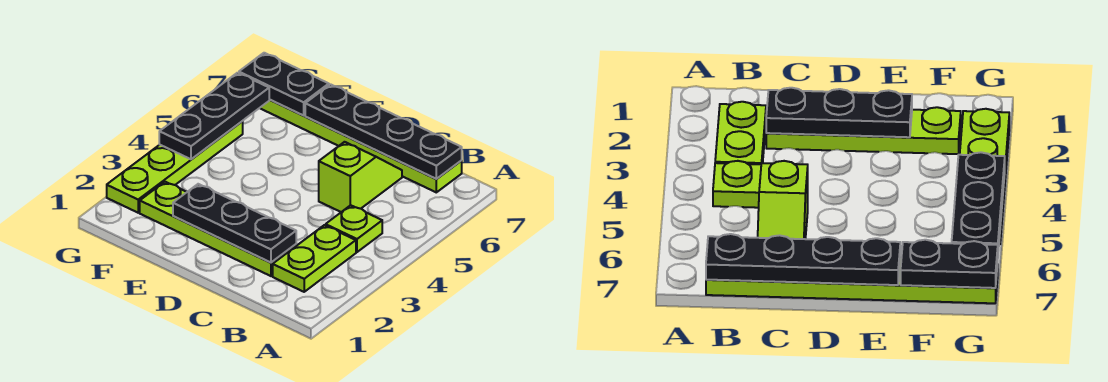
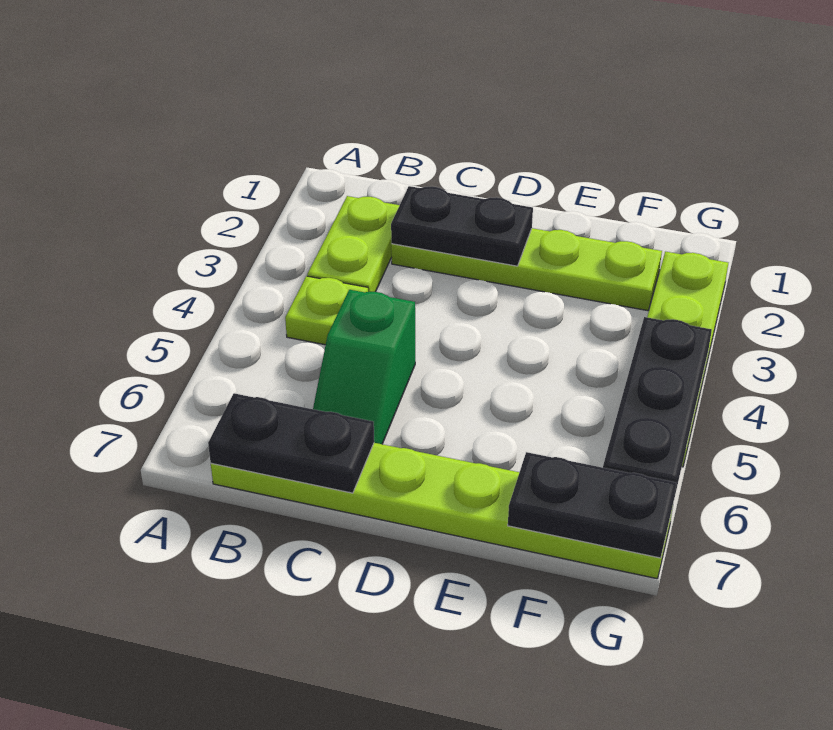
black 1x4 plate [305,84,462,179] -> black 1x2 plate [208,393,374,493]
black 1x3 plate [173,184,296,262] -> black 1x2 plate [391,186,533,266]
lime 1x2 slope [319,142,402,212] -> green 1x2 slope [313,290,415,444]

